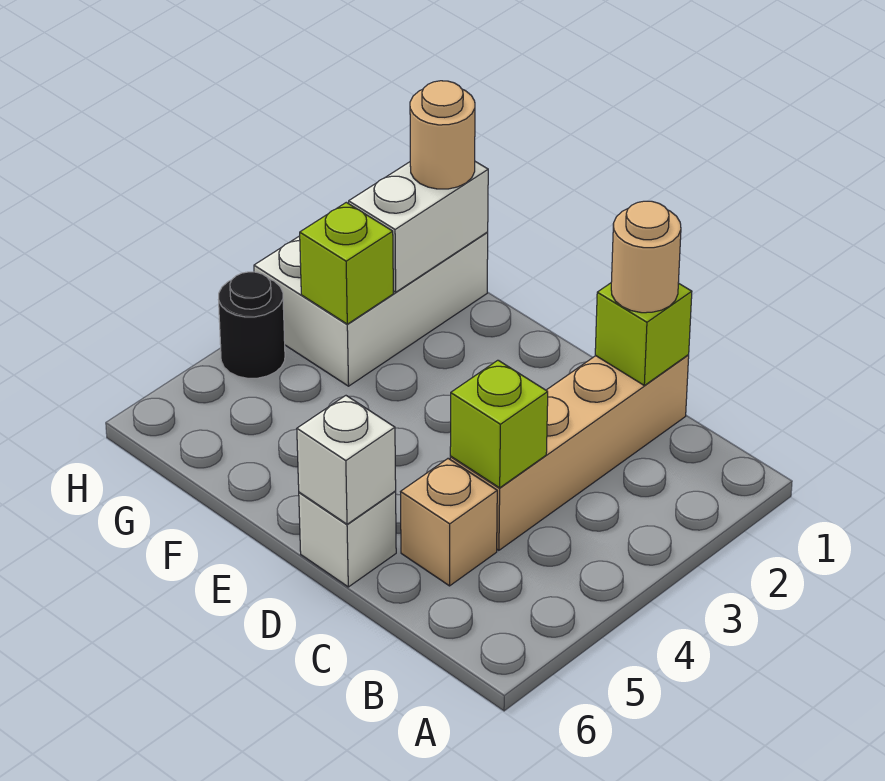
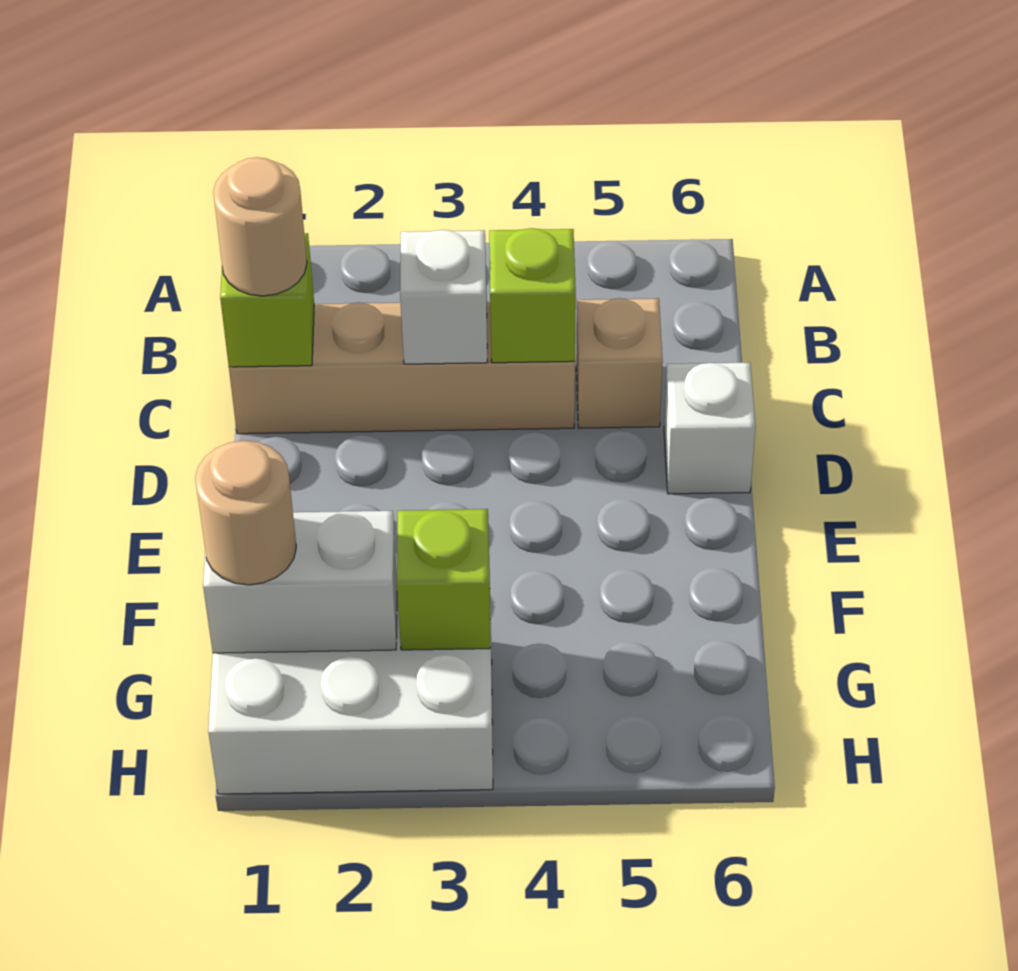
white 1x1 brick [297,396,396,524] -> white 1x1 brick moved to [400,230,487,364]
black 1x1 round brick [218,272,285,378] -> none

